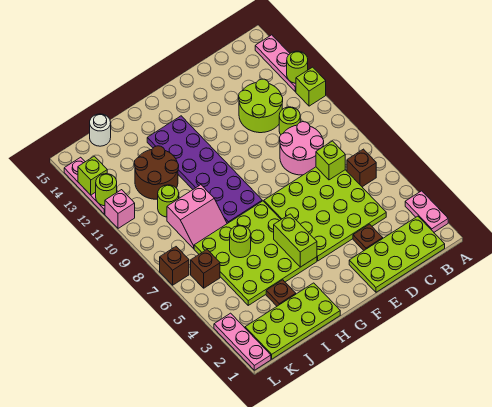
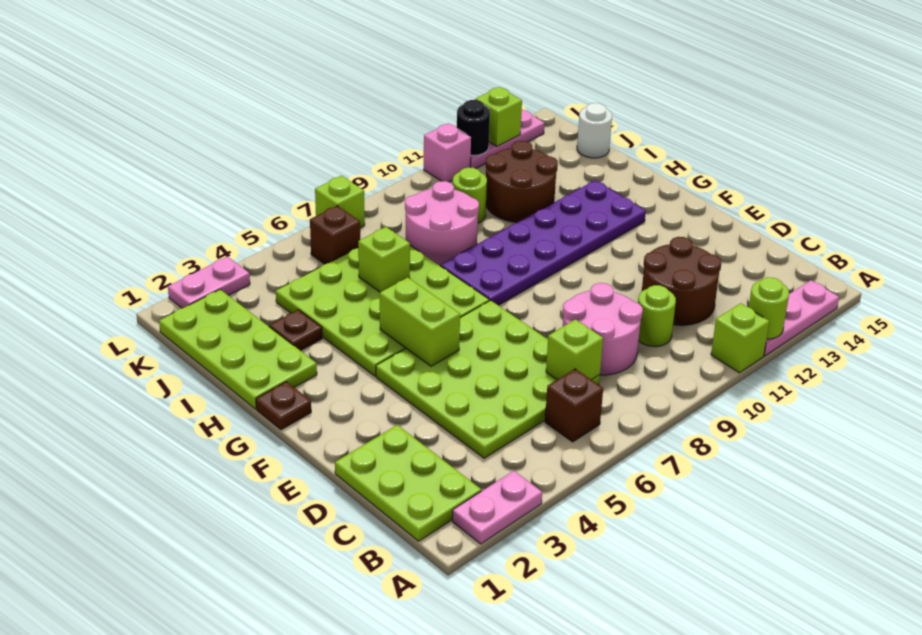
lime 2x4 plate [349,216,445,292] -> lime 2x3 plate [335,425,481,541]
lime 2x2 round brick [239,79,283,133] -> brown 2x2 round brick [642,237,721,325]
brown 1x1 plate [353,224,383,250] -> brown 1x1 plate moved to [256,382,311,430]
lime 1x2 brick [274,214,317,267] -> lime 1x2 brick turned to [380,278,460,366]
lime 1x1 round brick [230,225,251,258] -> lime 1x1 brick [358,227,410,292]
pink 2x2 slope [167,185,227,249] -> pink 2x2 round brick [405,181,479,265]
pink 1x3 plate [214,313,271,370] -> pink 1x2 plate [168,257,250,308]
brown 1x1 brick [160,247,189,285] -> lime 1x1 brick [315,176,365,228]
lime 1x1 round brick [96,174,117,206] -> black 1x1 round brick [457,100,490,156]

